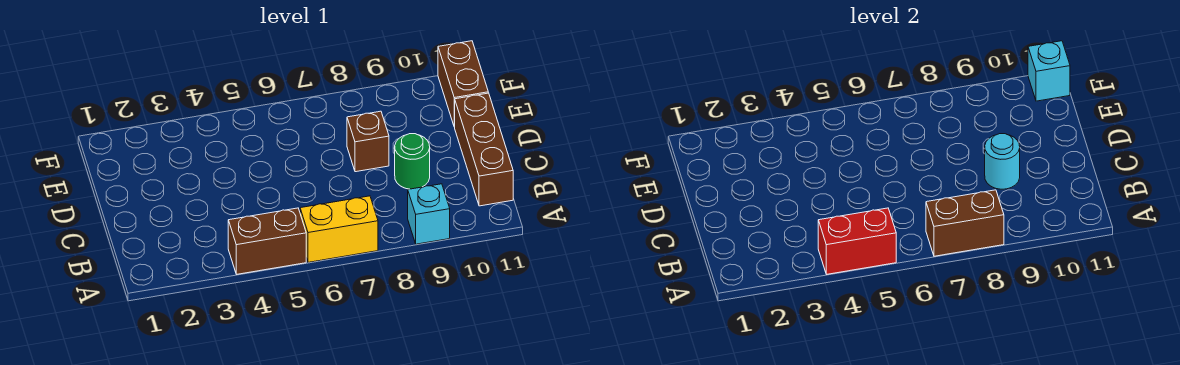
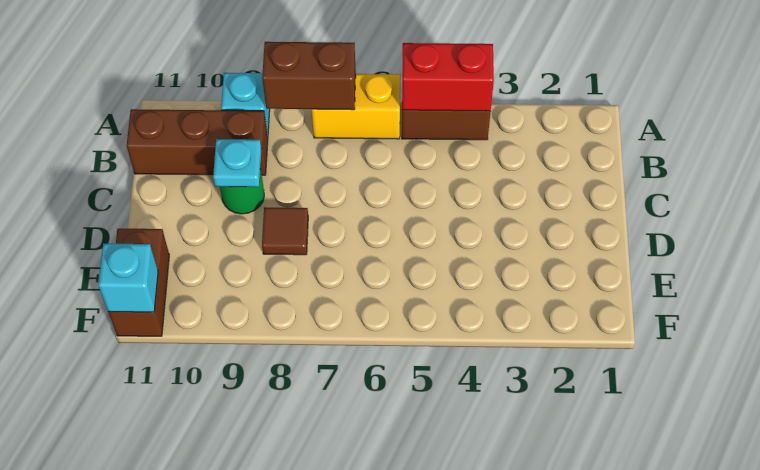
brown 1x3 brick [455,93,513,206] -> brown 1x3 brick turned to [127,109,268,175]
cyan 1x1 round brick [985,134,1020,189] -> cyan 1x1 plate [213,139,262,187]
brown 1x1 brick [347,111,389,172] -> brown 1x1 tile [262,207,308,255]

